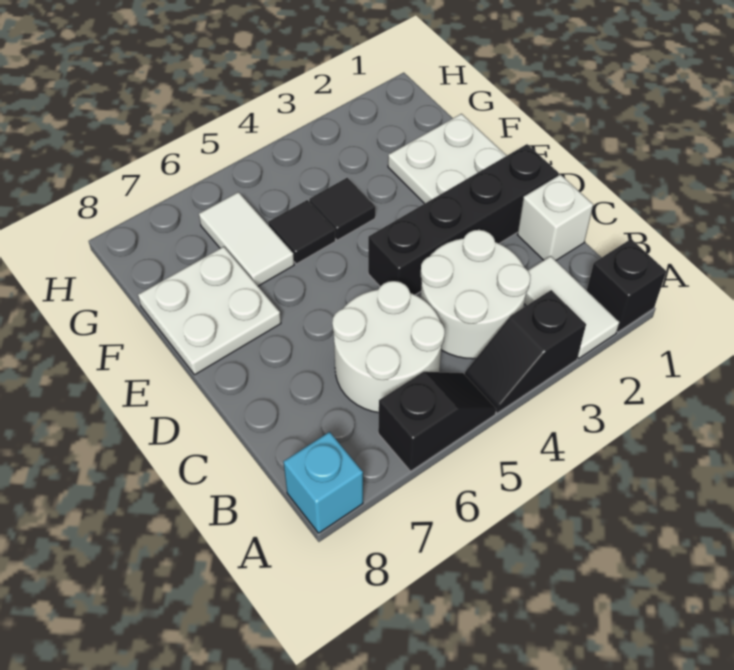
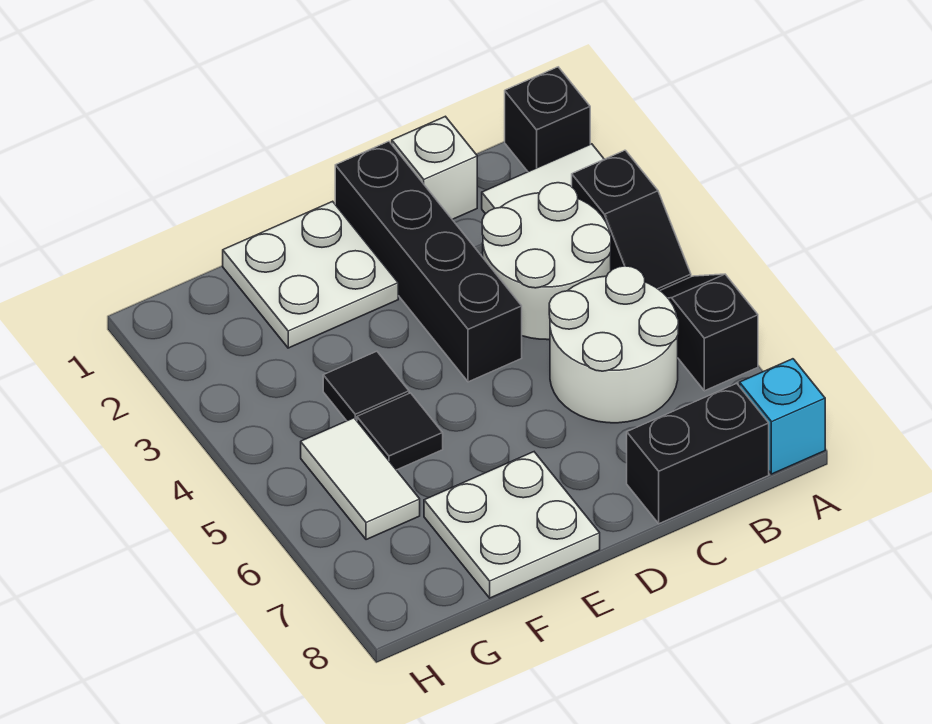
none -> black 1x2 brick [627,383,769,524]
white 1x2 tile [199,192,294,286] -> white 1x2 tile turned to [301,418,420,540]

